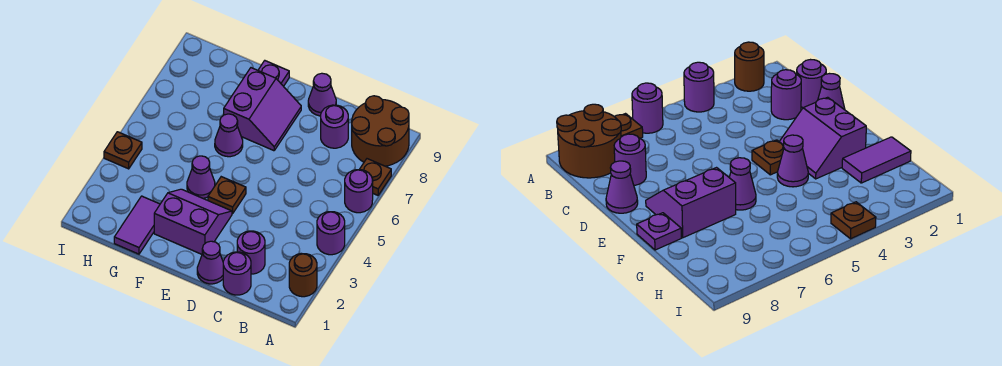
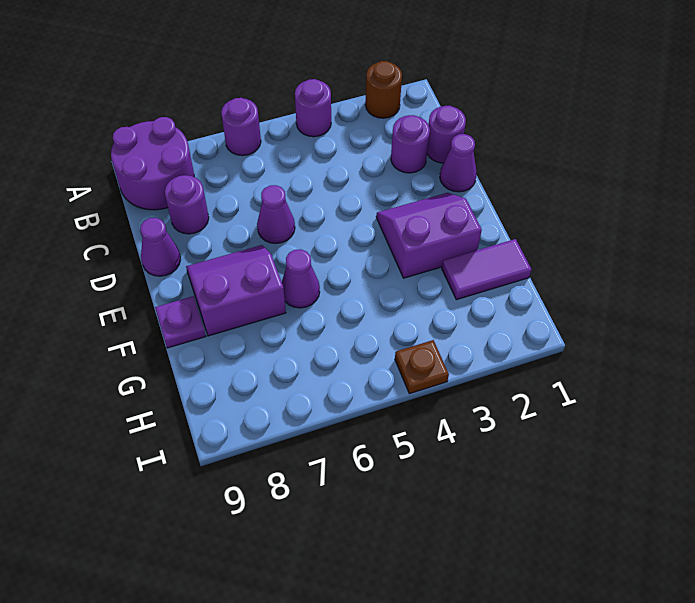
brown 1x1 plate [359,159,391,195] -> none
brown 2x2 round brick [352,96,409,166] -> purple 2x2 round brick [111,117,194,210]
purple 2x2 slope [154,189,232,254] -> purple 2x2 slope turned to [376,193,482,278]
brown 1x1 plate [208,177,246,214] -> none
purple 1x1 cone [187,156,215,198] -> purple 1x1 cone moved to [257,185,295,243]

